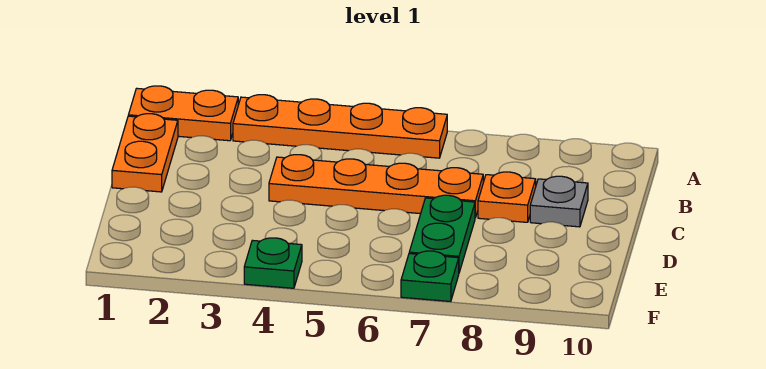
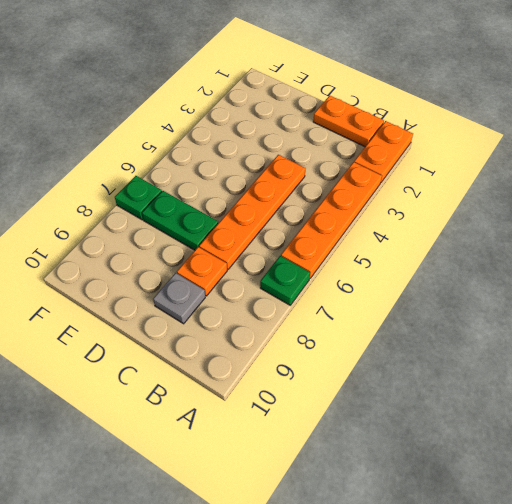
green 1x1 plate [244,238,302,288] -> green 1x1 plate moved to [260,256,310,305]

